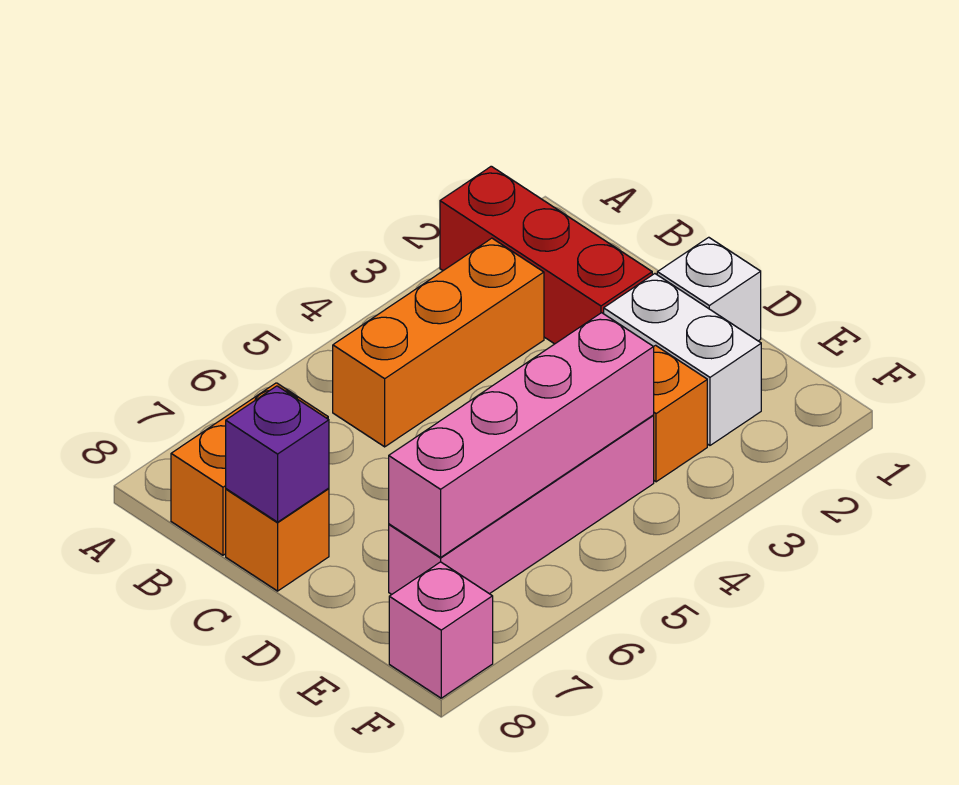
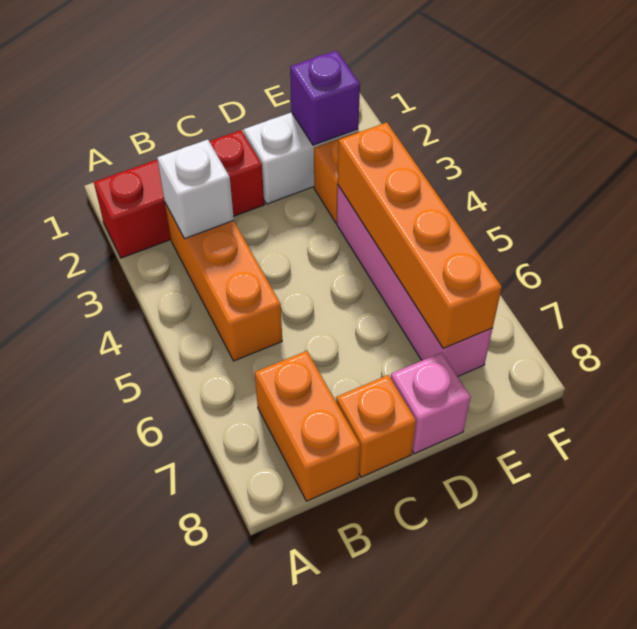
purple 1x1 brick [226,386,329,522] -> purple 1x1 brick moved to [290,51,360,145]
white 1x1 brick [657,237,761,341] -> white 1x1 brick moved to [157,140,234,239]
pink 1x4 brick [389,313,654,557] -> orange 1x4 brick [338,122,502,348]
pink 1x1 brick [389,562,493,698] -> pink 1x1 brick moved to [391,352,471,454]

